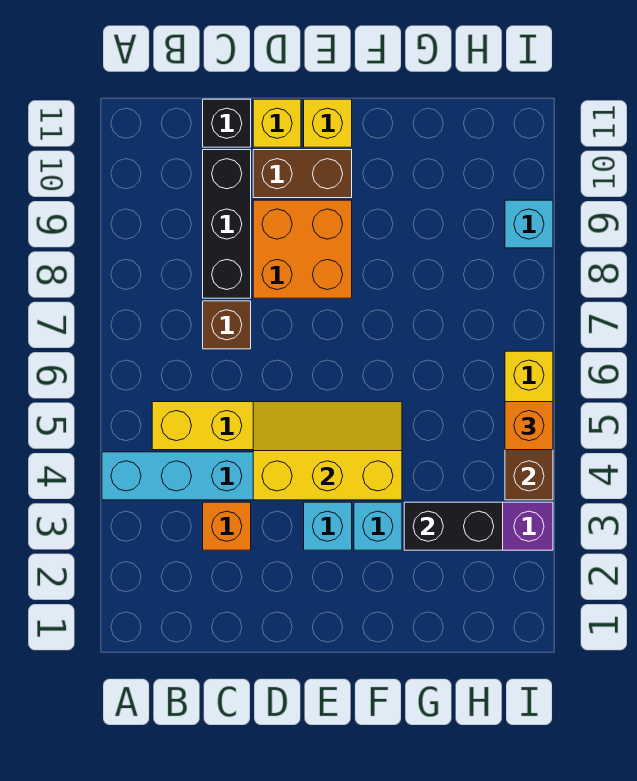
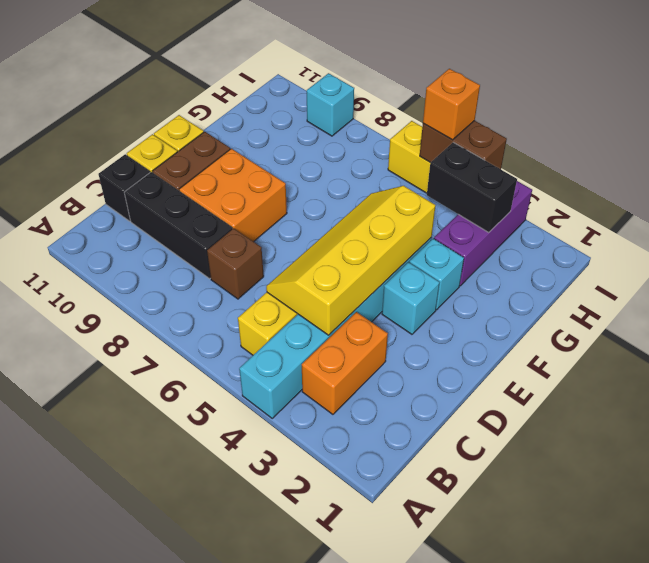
orange 1x1 brick [203,502,251,550] -> orange 1x2 brick [302,312,388,414]
yellow 2x3 slope [253,402,402,500] -> yellow 2x4 slope [266,186,436,335]
black 1x2 brick [404,502,503,550] -> black 1x2 brick turned to [427,142,517,233]

